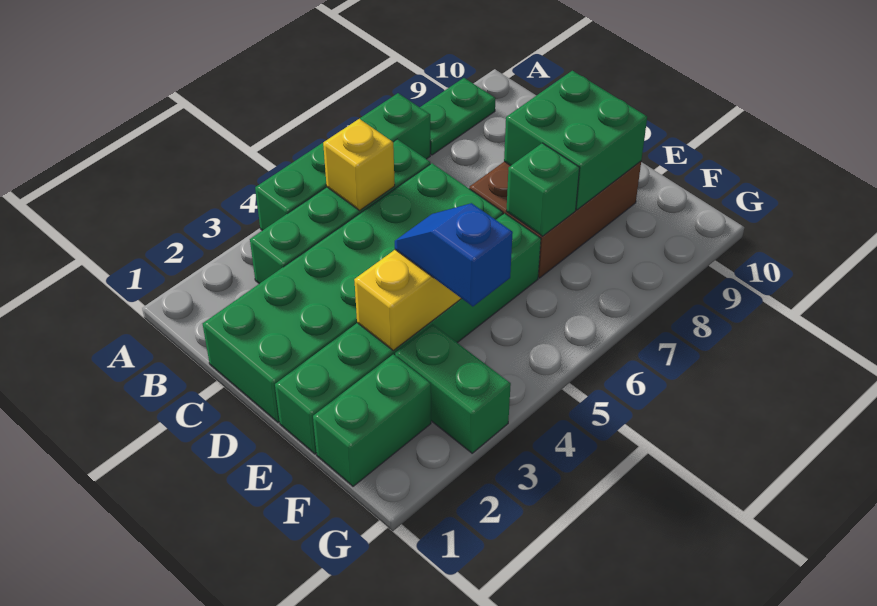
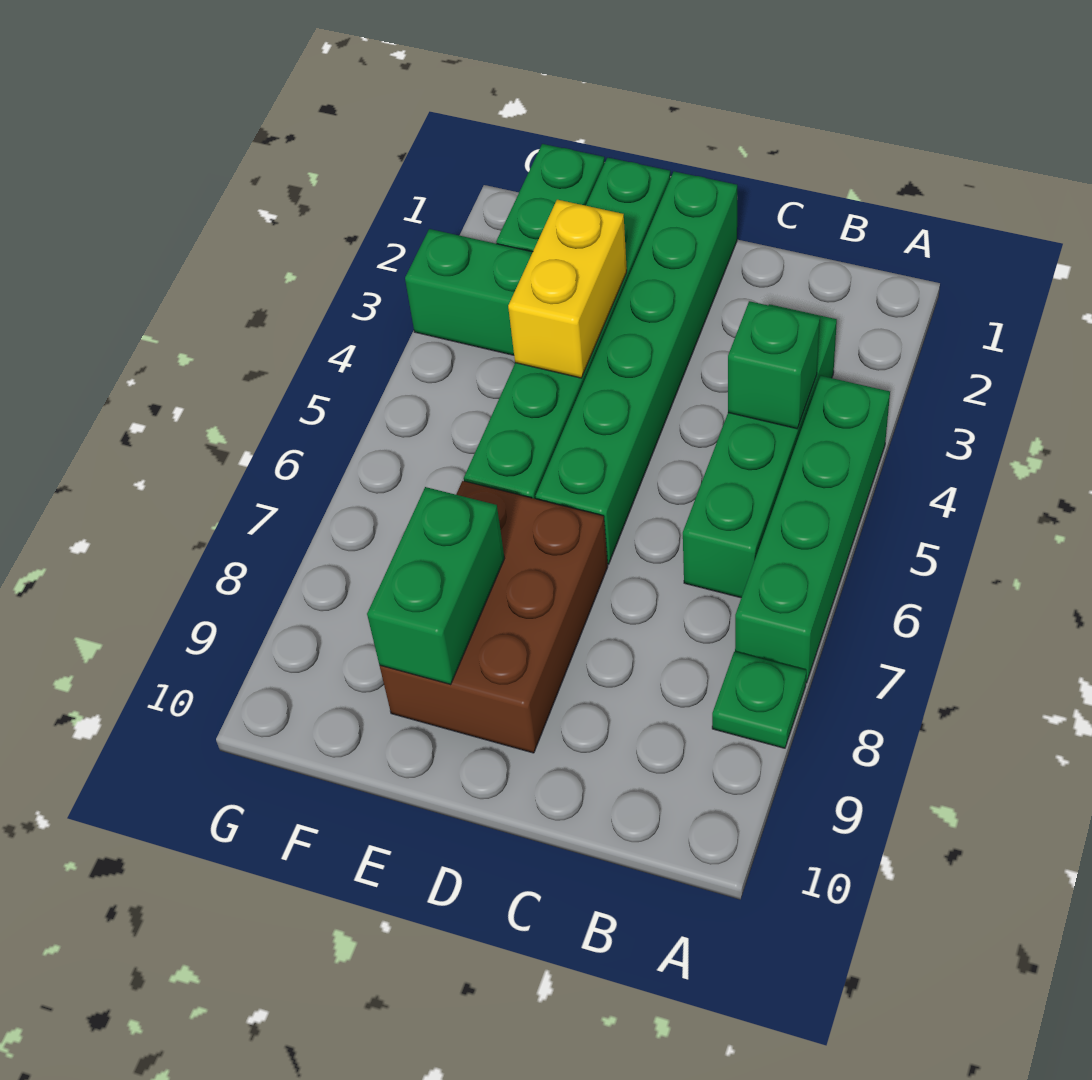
green 1x2 plate [420,78,495,155] -> green 1x1 plate [712,652,806,748]
yellow 1x1 brick [323,119,395,210] -> none
green 2x6 brick [203,163,503,423] -> green 1x6 brick [536,172,737,564]
green 2x2 brick [504,71,647,210] -> green 1x2 brick [367,487,505,684]
blue 1x2 slope [395,203,513,307] -> none
green 1x1 brick [506,143,580,236] -> green 1x1 brick moved to [728,301,820,429]

